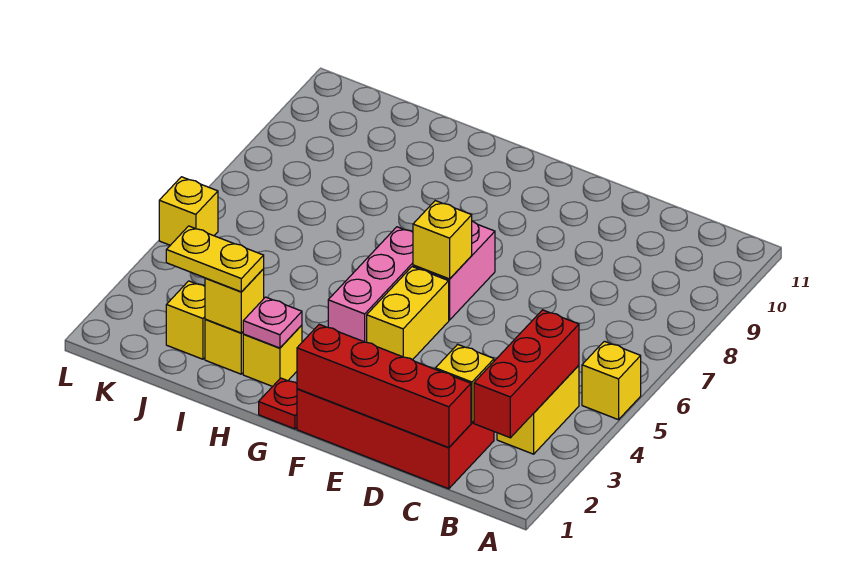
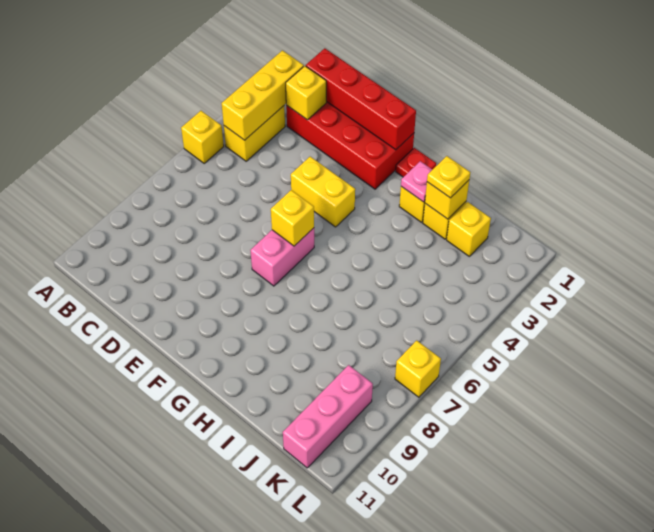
red 1x3 brick [474,310,579,438] -> yellow 1x3 brick [222,50,304,140]
yellow 1x2 brick [367,267,449,360] -> yellow 1x2 brick turned to [291,157,355,227]
pink 1x3 brick [328,227,413,342] -> pink 1x3 brick moved to [283,365,373,468]
yellow 1x2 plate [166,226,264,292] -> yellow 1x1 plate [427,156,470,198]
yellow 1x1 brick [159,177,218,245] -> yellow 1x1 brick moved to [395,340,441,397]

